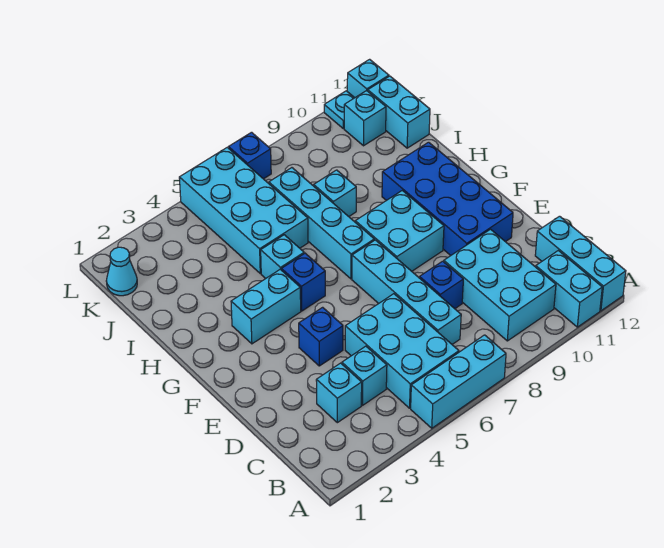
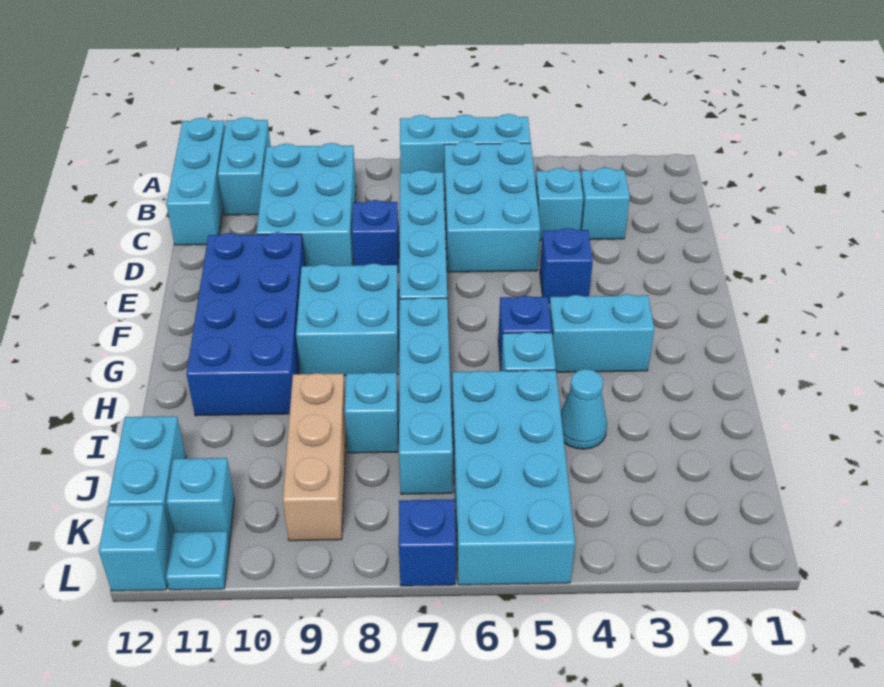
none -> tan 1x3 brick [283,373,346,541]
cyan 1x1 cone [106,247,137,296] -> cyan 1x1 cone moved to [561,369,607,449]

